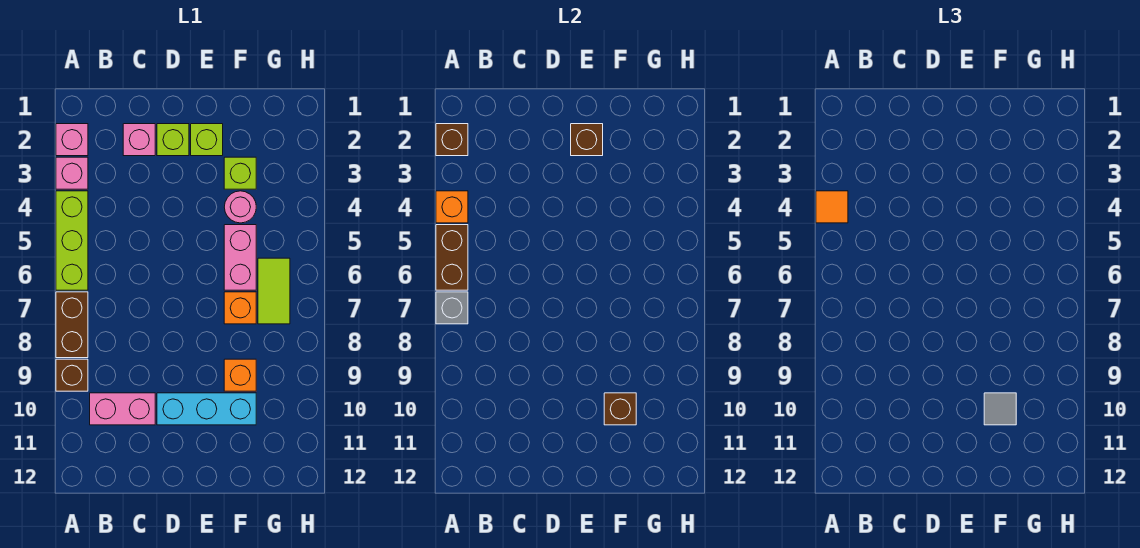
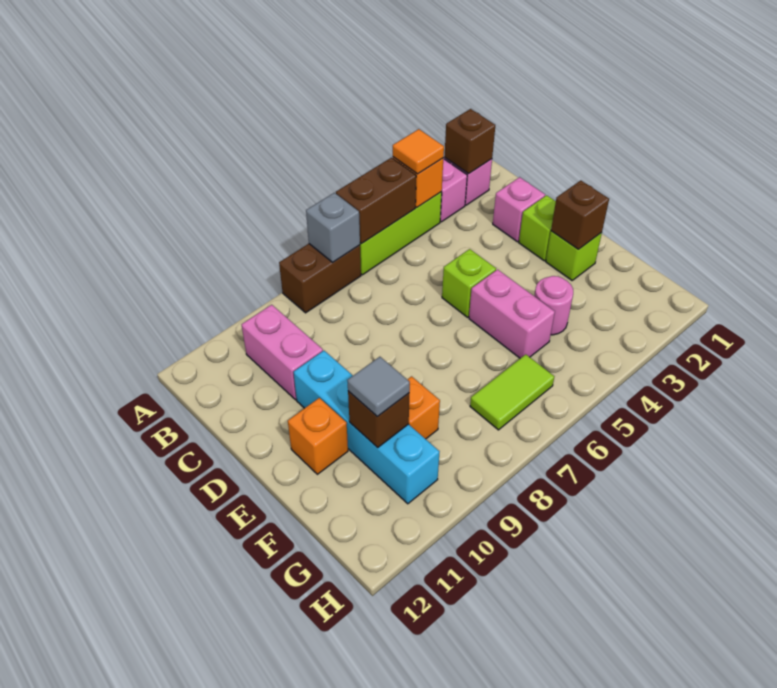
brown 1x1 brick [56,359,88,391] -> none
cyan 1x3 brick [157,393,256,425] -> cyan 1x4 brick [294,351,439,504]
lime 1x1 brick [224,157,256,189] -> lime 1x1 brick moved to [442,249,496,317]
pink 1x2 brick [224,225,256,290] -> pink 1x2 brick turned to [469,270,555,358]
orange 1x1 brick [224,292,256,324] -> orange 1x1 brick moved to [288,398,348,474]

